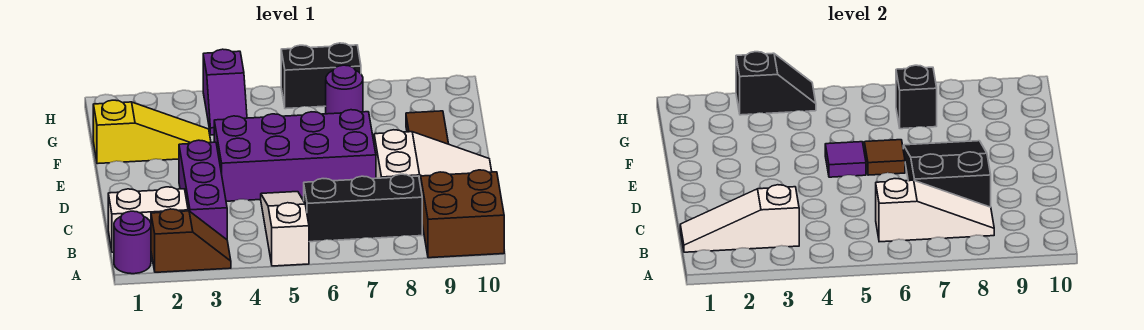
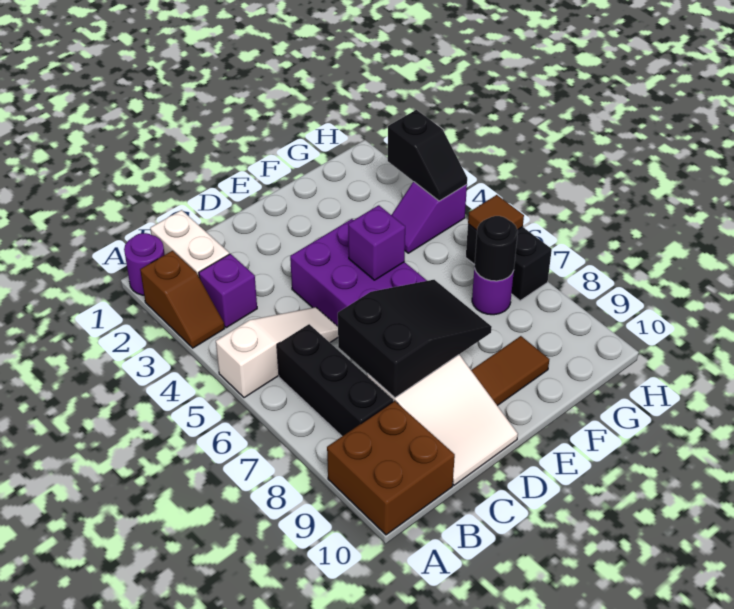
white 1x3 slope [680,185,799,252] -> none
purple 1x3 brick [179,140,227,239] -> purple 1x1 brick [199,254,257,328]
white 1x3 slope [876,179,994,242] -> none
purple 1x1 tile [825,142,866,177] -> purple 1x1 brick [348,205,405,280]
brown 1x1 tile [864,140,905,175] -> brown 1x1 tile moved to [468,195,524,230]
yellow 1x3 slope [93,100,211,164] -> none
black 1x1 brick [896,65,937,129] -> black 1x1 round brick [475,216,518,281]

